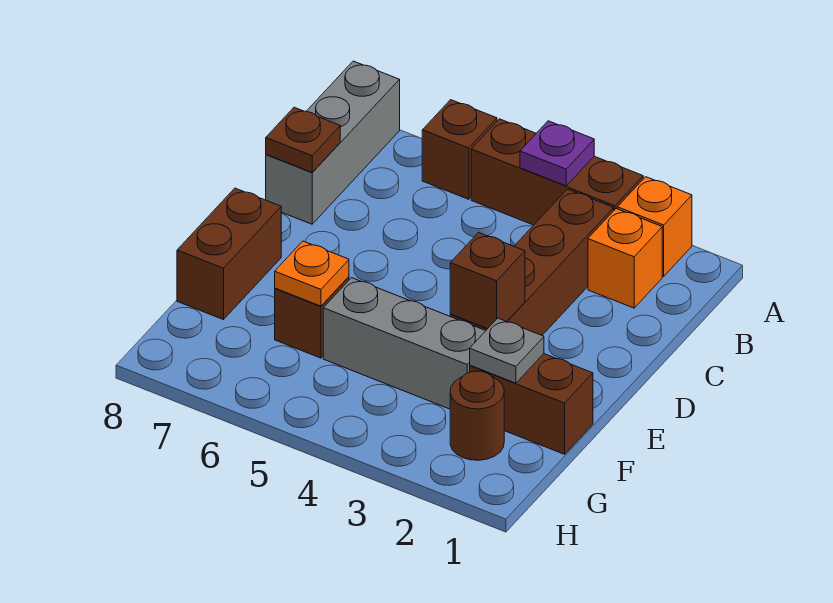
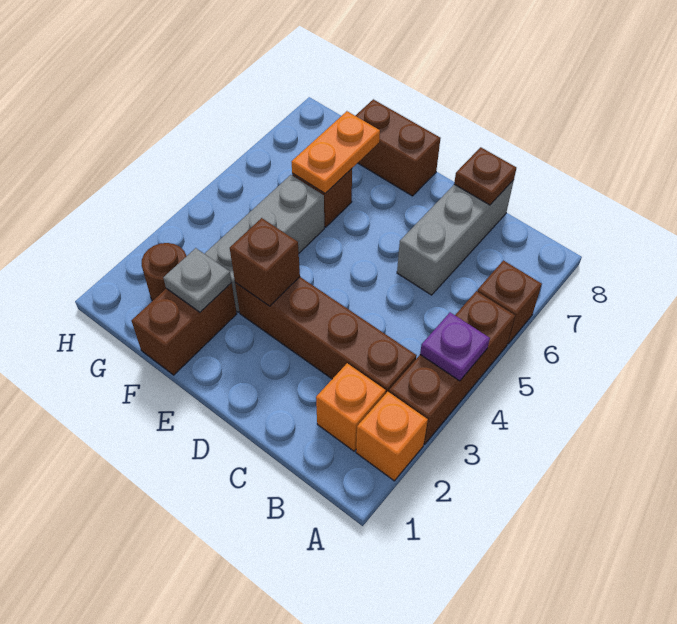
grey 1x3 brick [266,61,400,224] -> grey 1x3 brick turned to [397,180,514,295]
orange 1x1 plate [275,241,349,306] -> orange 1x2 plate [292,111,380,193]

